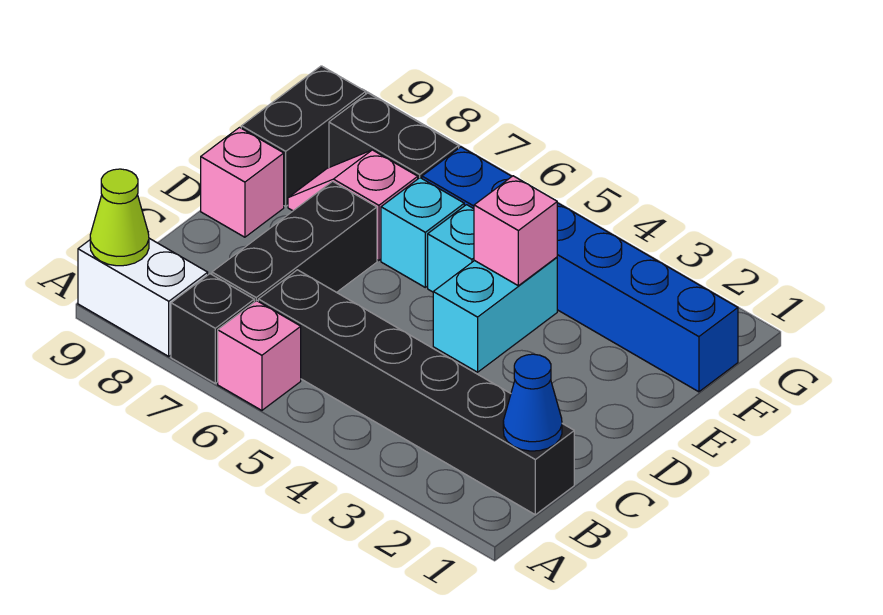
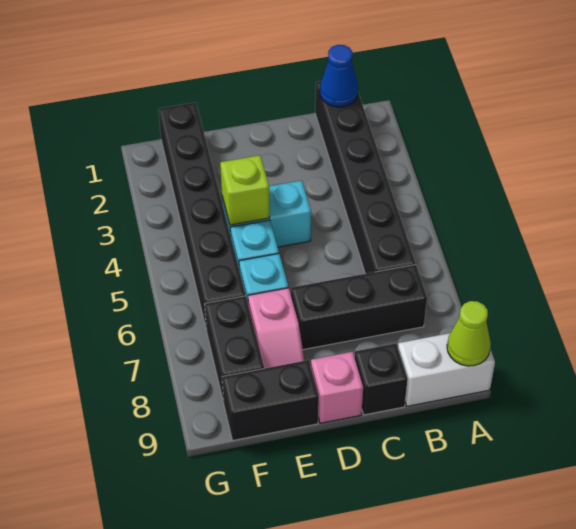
pink 1x1 brick [218,300,301,410] -> none
black 1x1 brick [171,274,254,383] -> black 1x1 brick moved to [354,344,408,415]
white 1x2 brick [78,238,208,356] -> white 1x2 brick turned to [398,333,495,406]
pink 1x1 brick [474,176,557,286] -> lime 1x1 brick [220,155,270,225]
blue 1x6 brick [422,147,738,392] -> black 1x6 brick [158,102,245,331]

